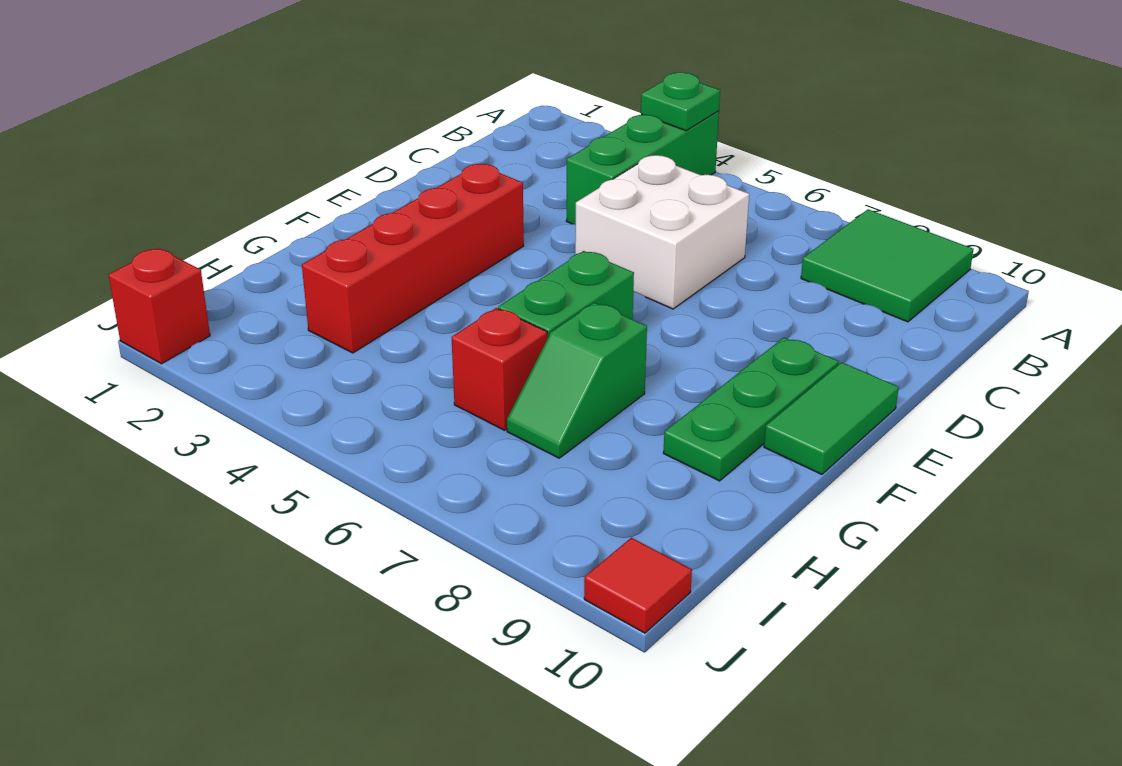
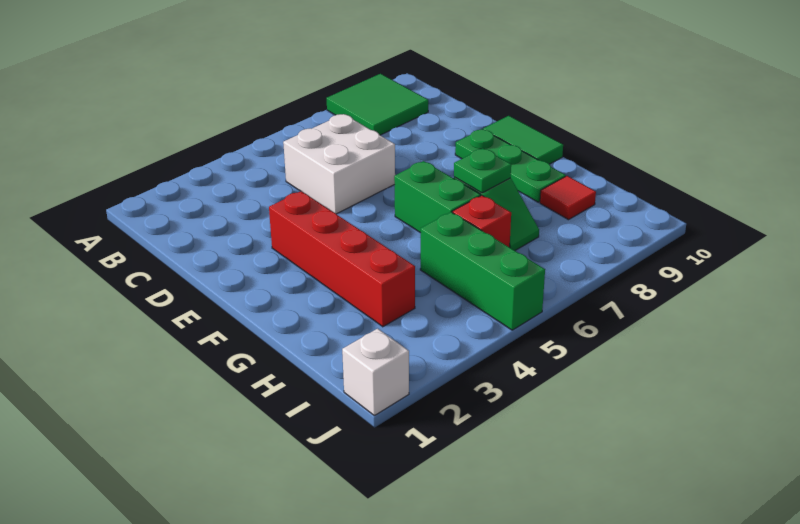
green 1x3 brick [566,111,719,225] -> green 1x3 brick moved to [420,212,545,330]
green 1x1 plate [641,72,720,131] -> green 1x1 plate moved to [454,148,511,193]
red 1x1 brick [109,248,210,364] -> white 1x1 brick [342,329,409,416]
red 1x1 tile [584,538,692,633] -> red 1x1 tile moved to [540,176,596,220]

